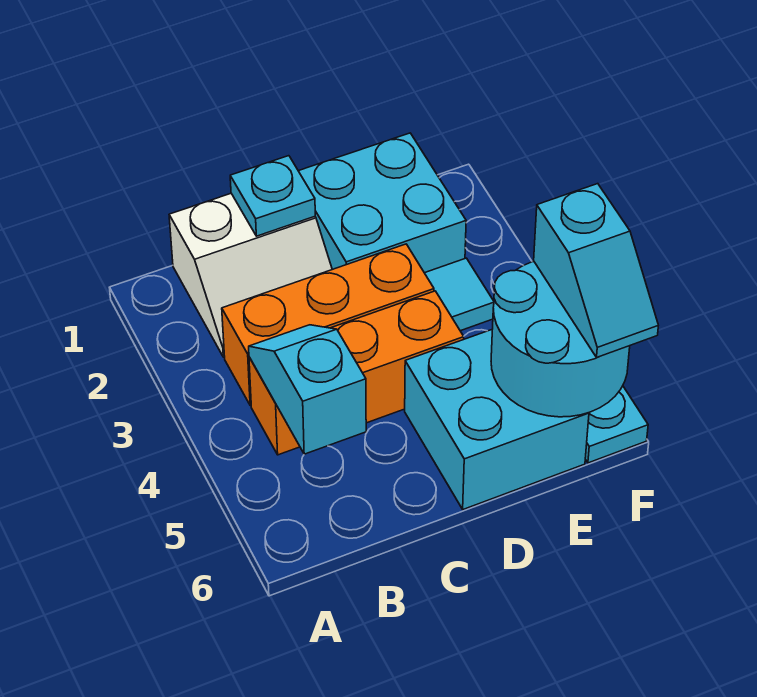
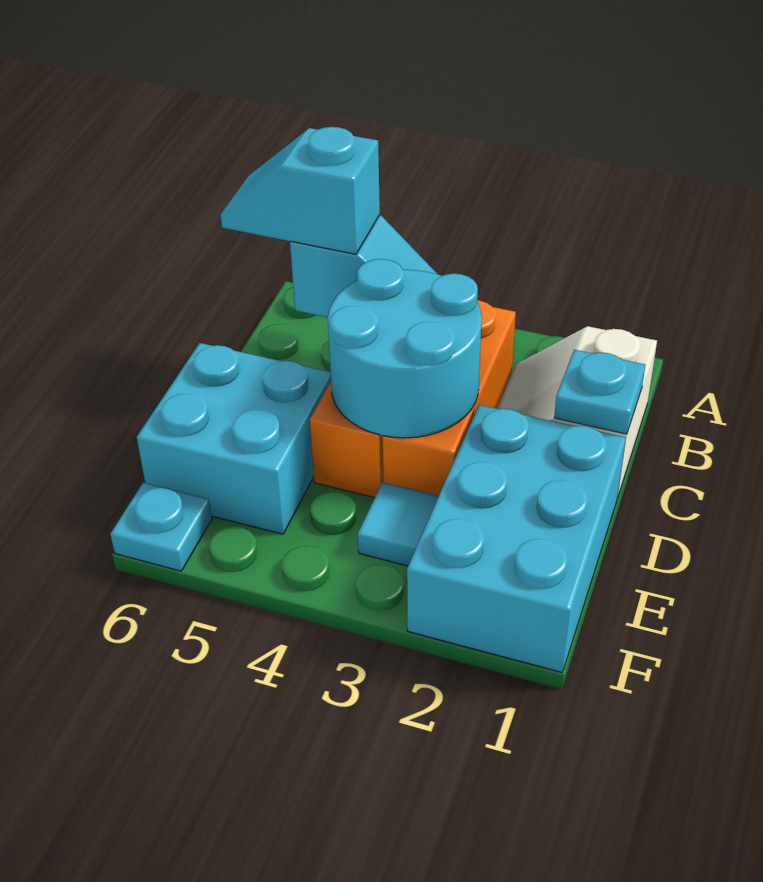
cyan 2x2 brick [299,133,466,273] -> cyan 2x3 brick [407,405,626,672]
cyan 2x2 round brick [491,261,630,417] -> cyan 2x2 round brick moved to [328,259,482,438]
cyan 1x2 slope [534,184,658,357] -> cyan 1x2 slope moved to [220,127,380,254]

